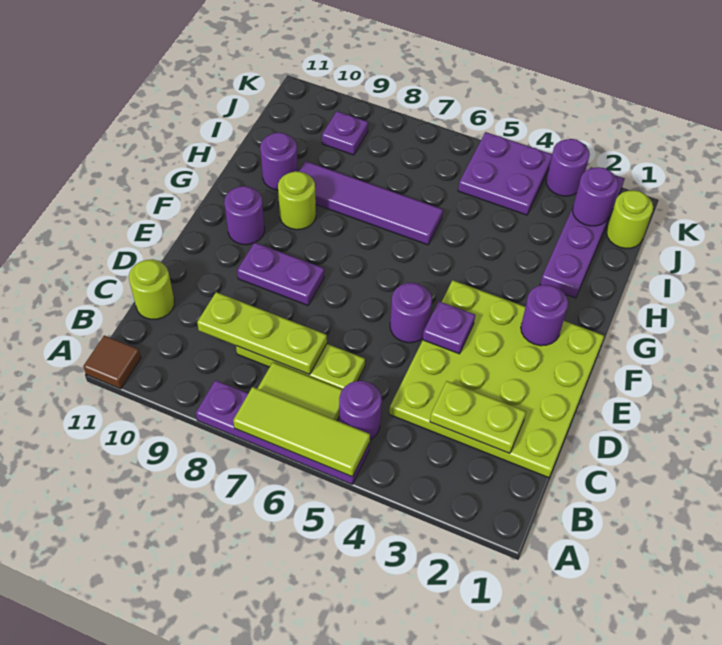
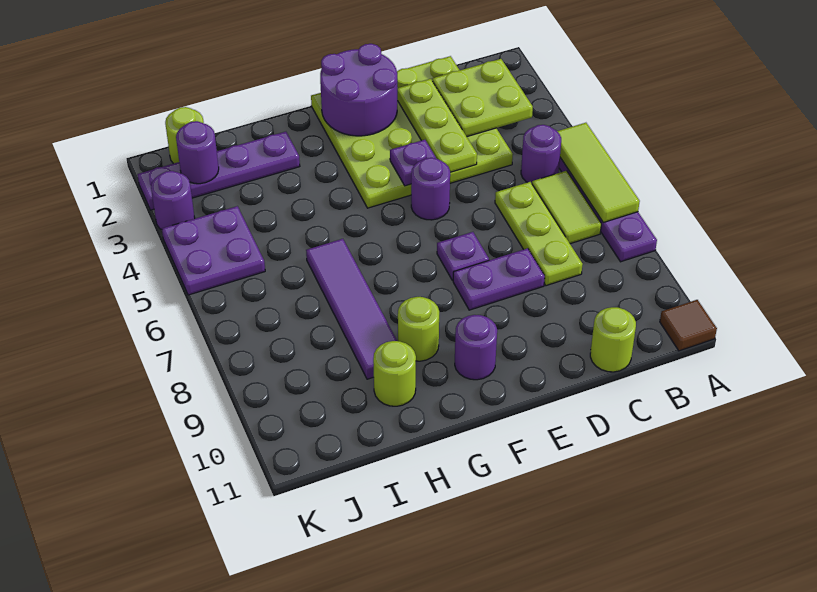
lime 1x2 plate [430,381,526,453] -> lime 2x2 plate [432,59,533,136]
lime 1x3 plate [197,292,327,374] -> lime 1x3 plate moved to [397,79,477,172]
purple 1x2 plate [237,242,324,305] -> purple 1x2 plate turned to [453,248,545,310]
purple 1x1 round brick [521,285,568,346] -> purple 2x2 round brick [320,44,397,136]
purple 1x1 round brick [260,132,298,190] -> lime 1x1 round brick [373,341,416,406]
purple 1x1 plate [322,111,368,155] -> purple 1x1 plate moved to [437,232,489,281]

